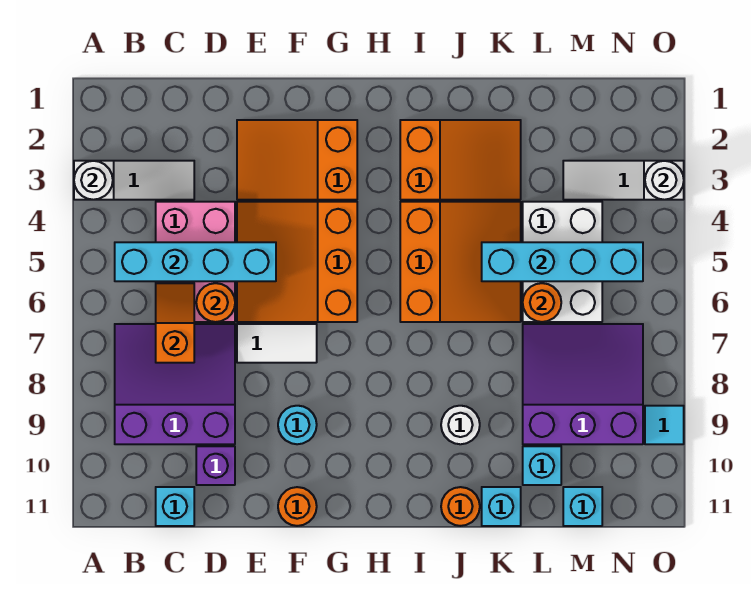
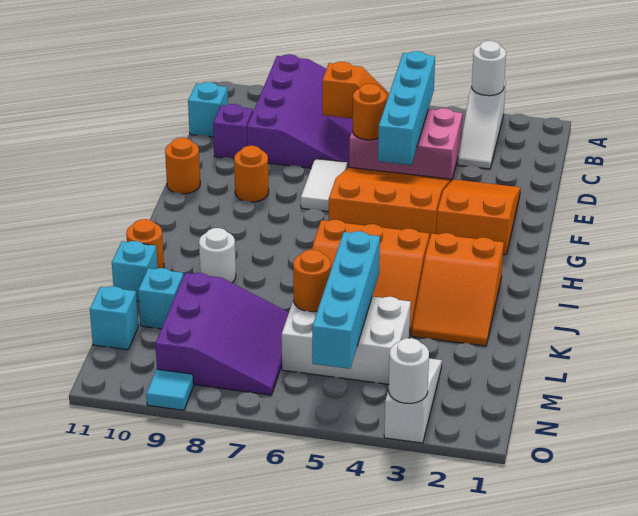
purple 3x3 slope [115,324,235,444] -> purple 3x4 slope [247,54,353,168]
cyan 1x1 round brick [278,406,317,444] -> orange 1x1 round brick [234,146,269,202]

